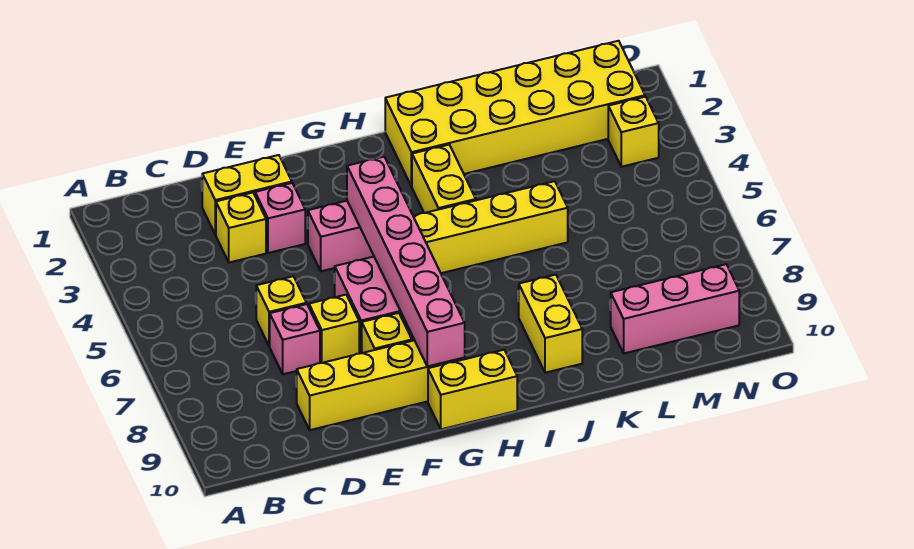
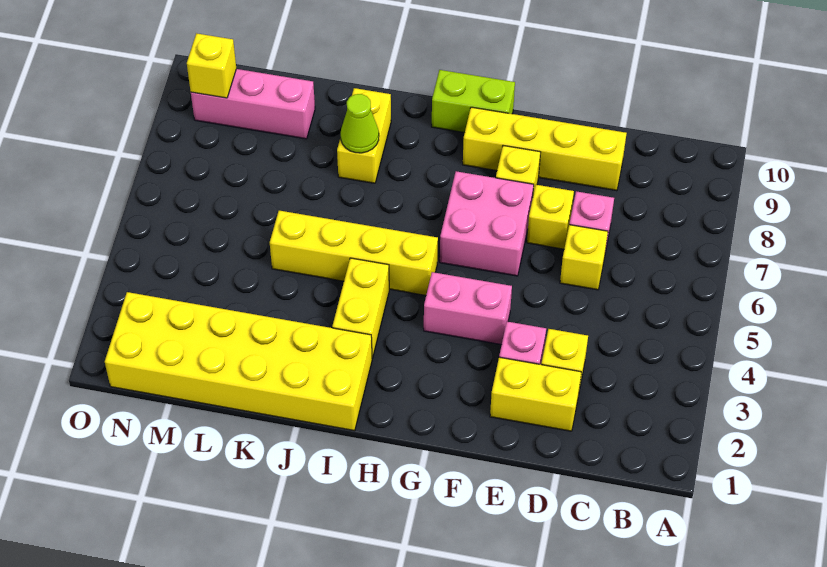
pink 1x6 brick [347,157,465,366] -> none
yellow 1x2 brick [428,350,517,429] -> lime 1x2 brick [432,70,515,133]
none -> lime 1x1 cone [341,94,379,153]
yellow 1x1 brick [608,97,659,167] -> yellow 1x1 brick moved to [187,33,236,98]

